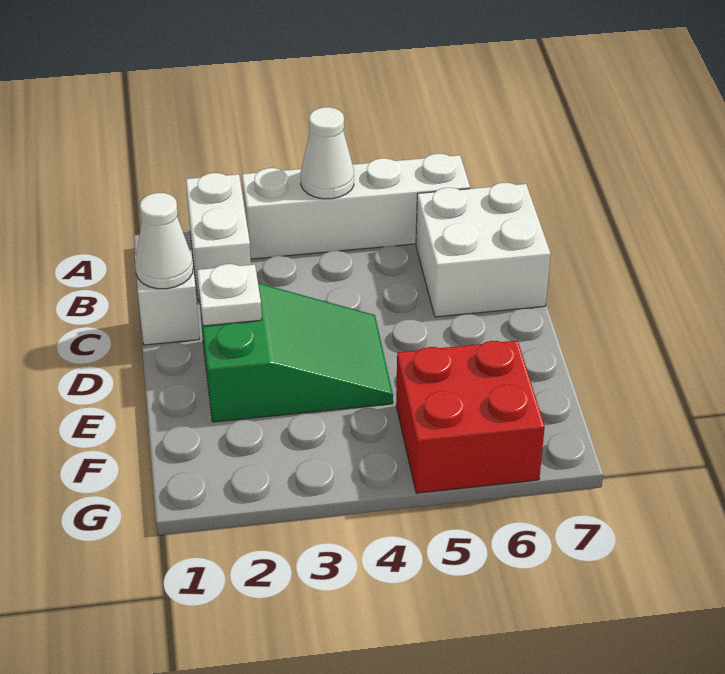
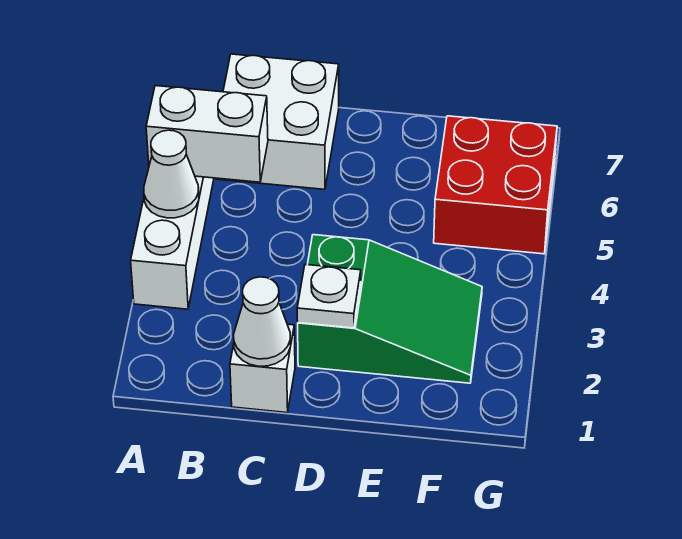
white 1x2 brick [186,173,251,301] -> white 1x2 brick moved to [146,86,268,182]
green 2x3 slope [199,283,393,422] -> green 2x3 slope turned to [298,235,482,383]

